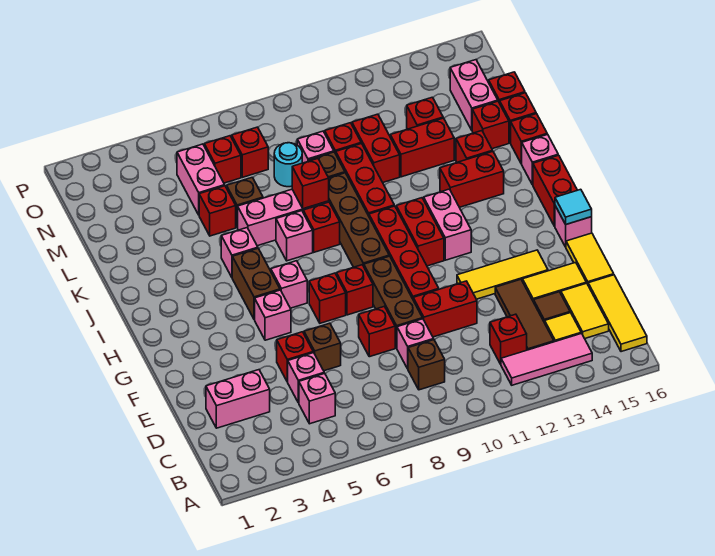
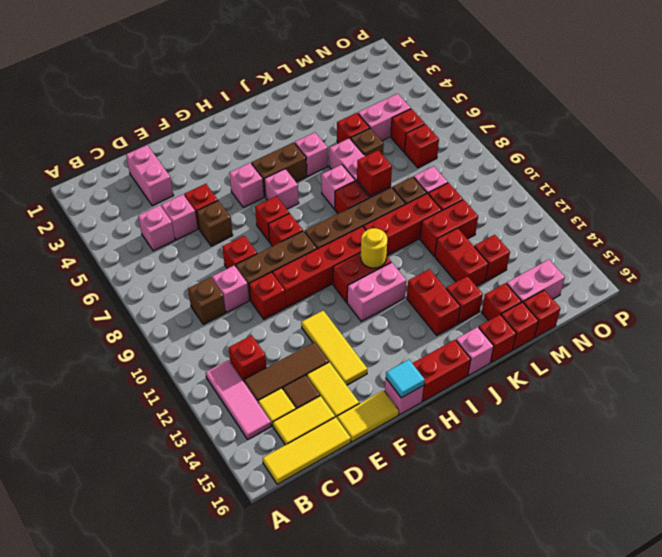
red 1x2 brick [413,281,477,337] -> red 1x1 brick [249,272,286,319]
none -> yellow 1x1 round brick [361,228,387,268]
cyan 1x1 round brick [274,143,302,187] -> none

